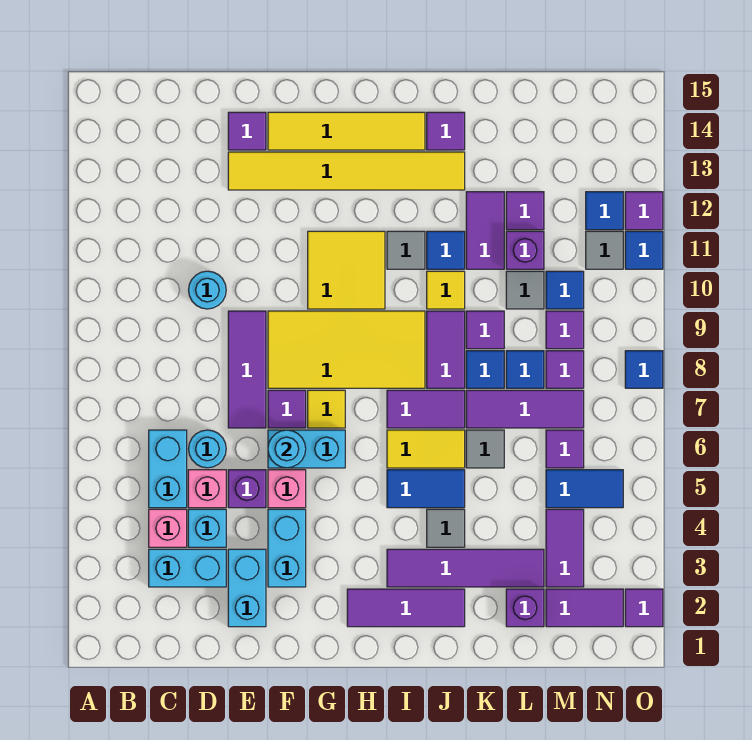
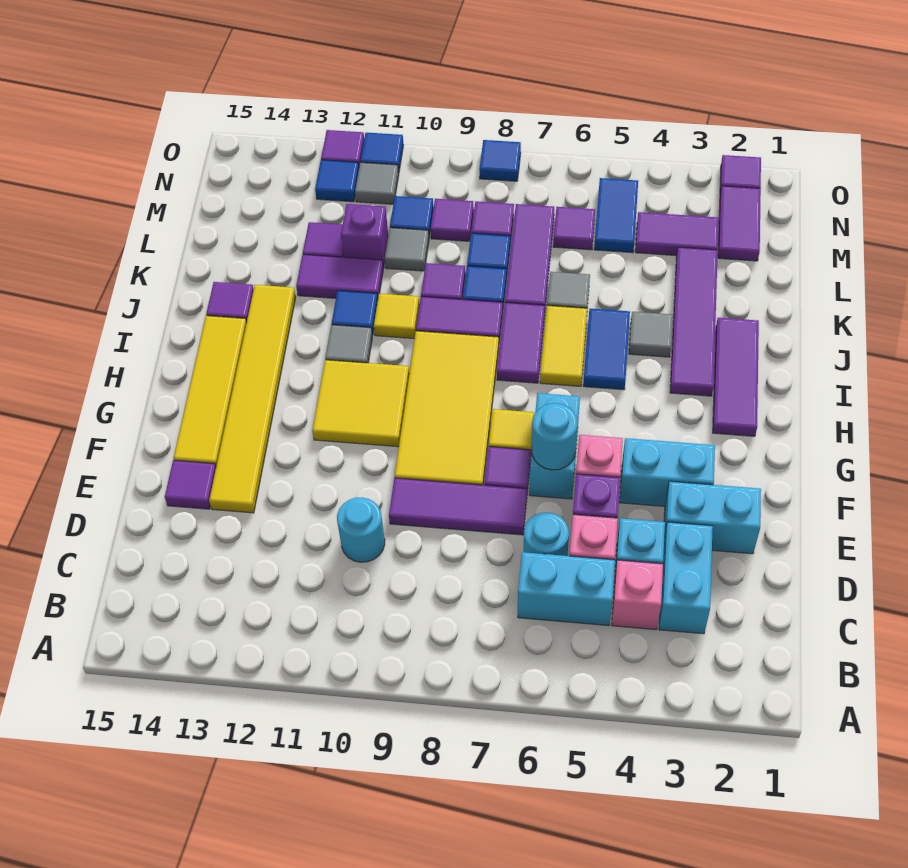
purple 1x1 brick [506,589,544,627] -> none

